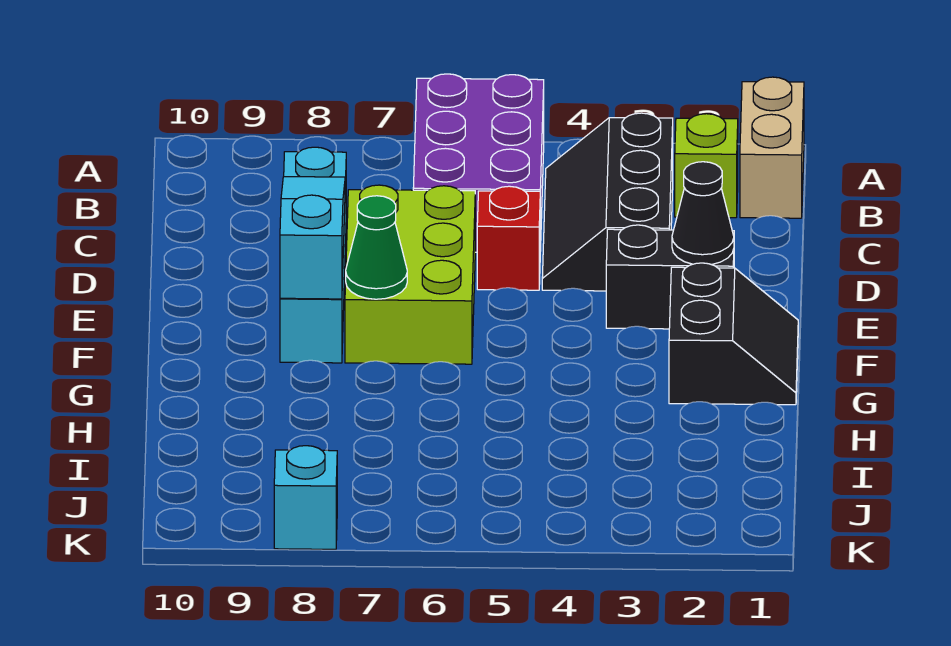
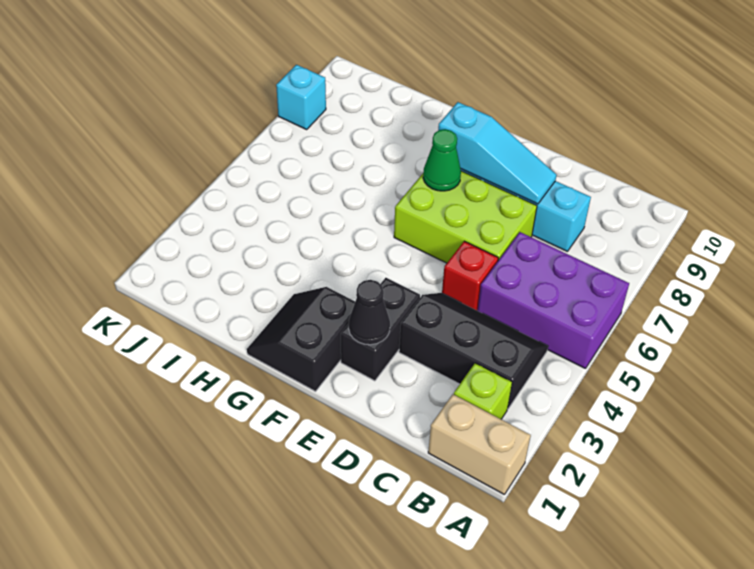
black 2x2 slope [669,263,798,405] -> black 2x2 slope turned to [247,287,355,391]

